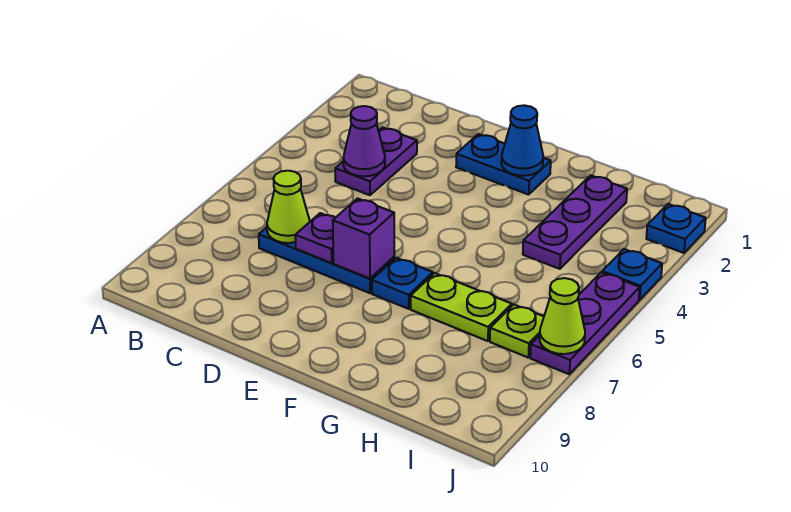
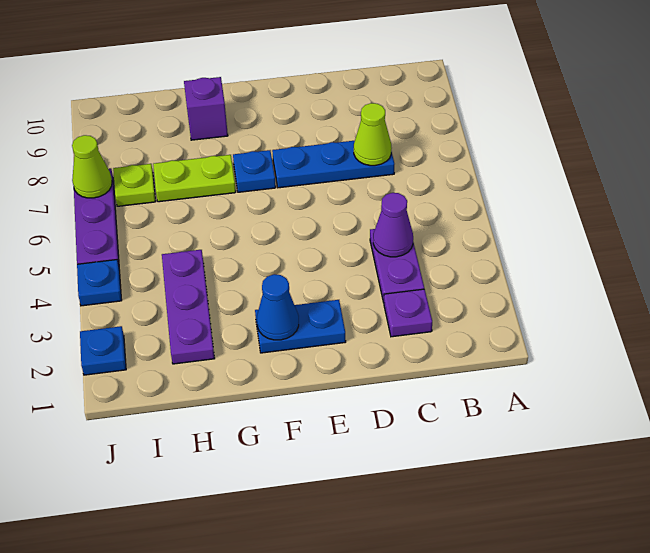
purple 1x1 plate [295,213,335,263] -> purple 1x1 plate moved to [384,289,432,337]
purple 1x1 brick [333,198,394,279] -> purple 1x1 brick moved to [184,77,228,140]

